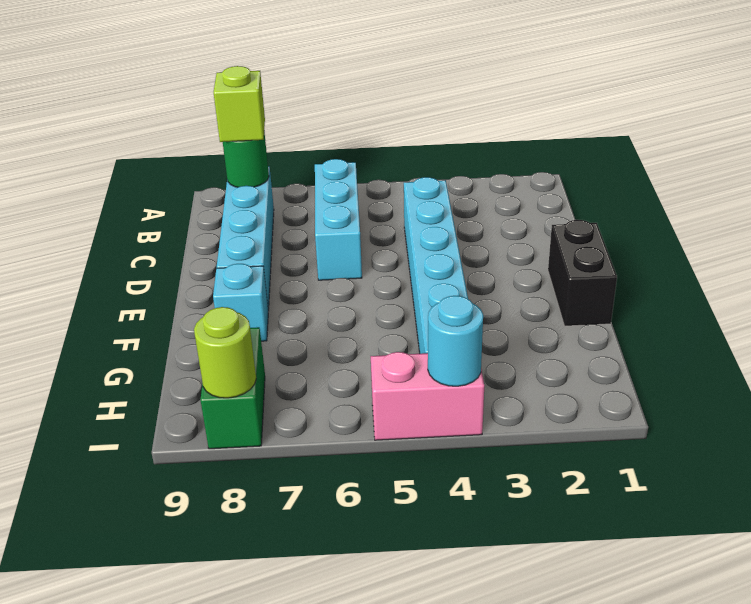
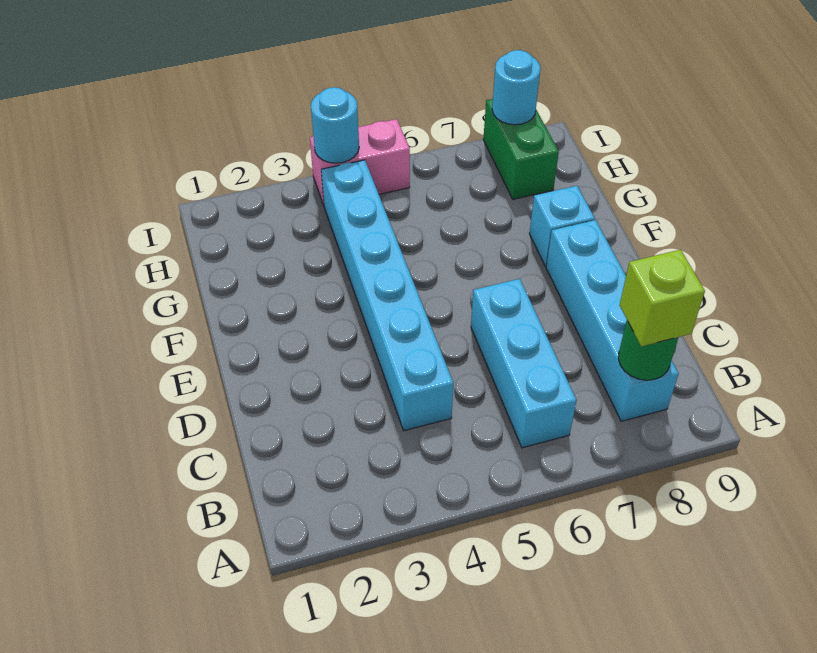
black 1x2 brick [548,220,617,326] -> none
lime 1x1 round brick [194,307,256,398] -> cyan 1x1 round brick [492,50,541,125]

